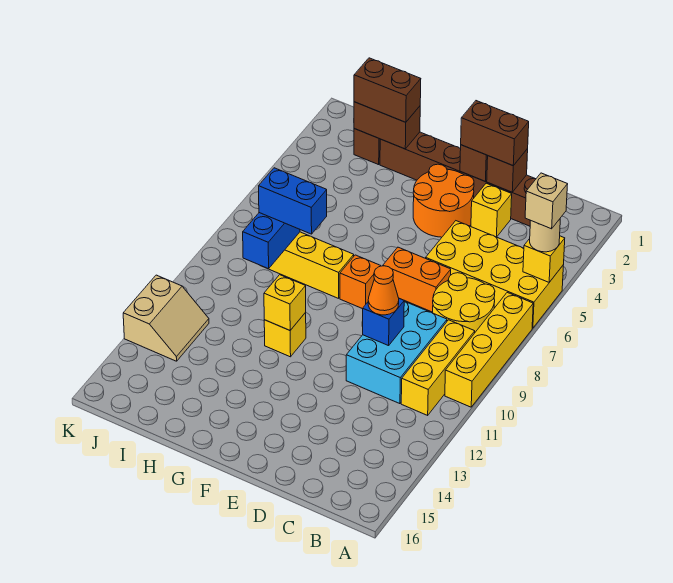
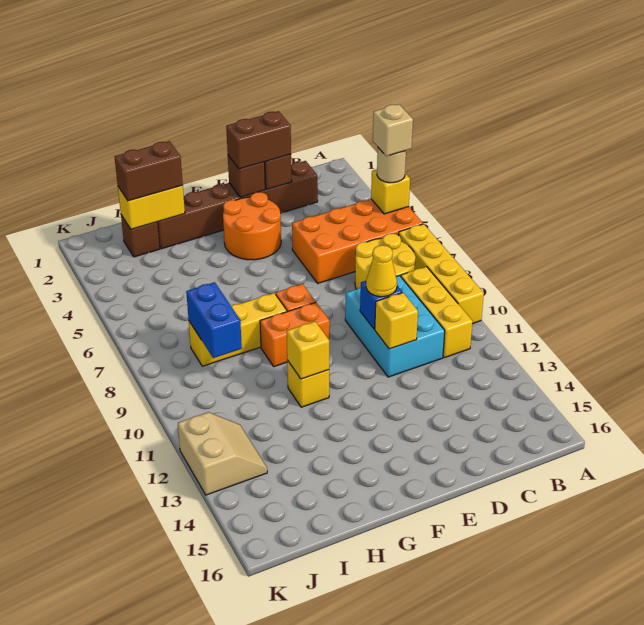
yellow 2x4 brick [426,221,563,328] -> orange 2x4 brick [292,199,423,283]
yellow 1x1 brick [471,183,512,237] -> yellow 1x1 brick moved to [375,293,418,349]
orange 1x2 brick [383,247,451,312] -> orange 1x2 brick moved to [260,302,330,367]
orange 1x1 cone [368,266,399,315] -> yellow 1x1 cone [366,245,397,297]
brown 1x2 brick [354,102,420,149] -> yellow 1x2 brick [118,186,185,229]
blue 1x2 brick [259,168,327,234] -> none

